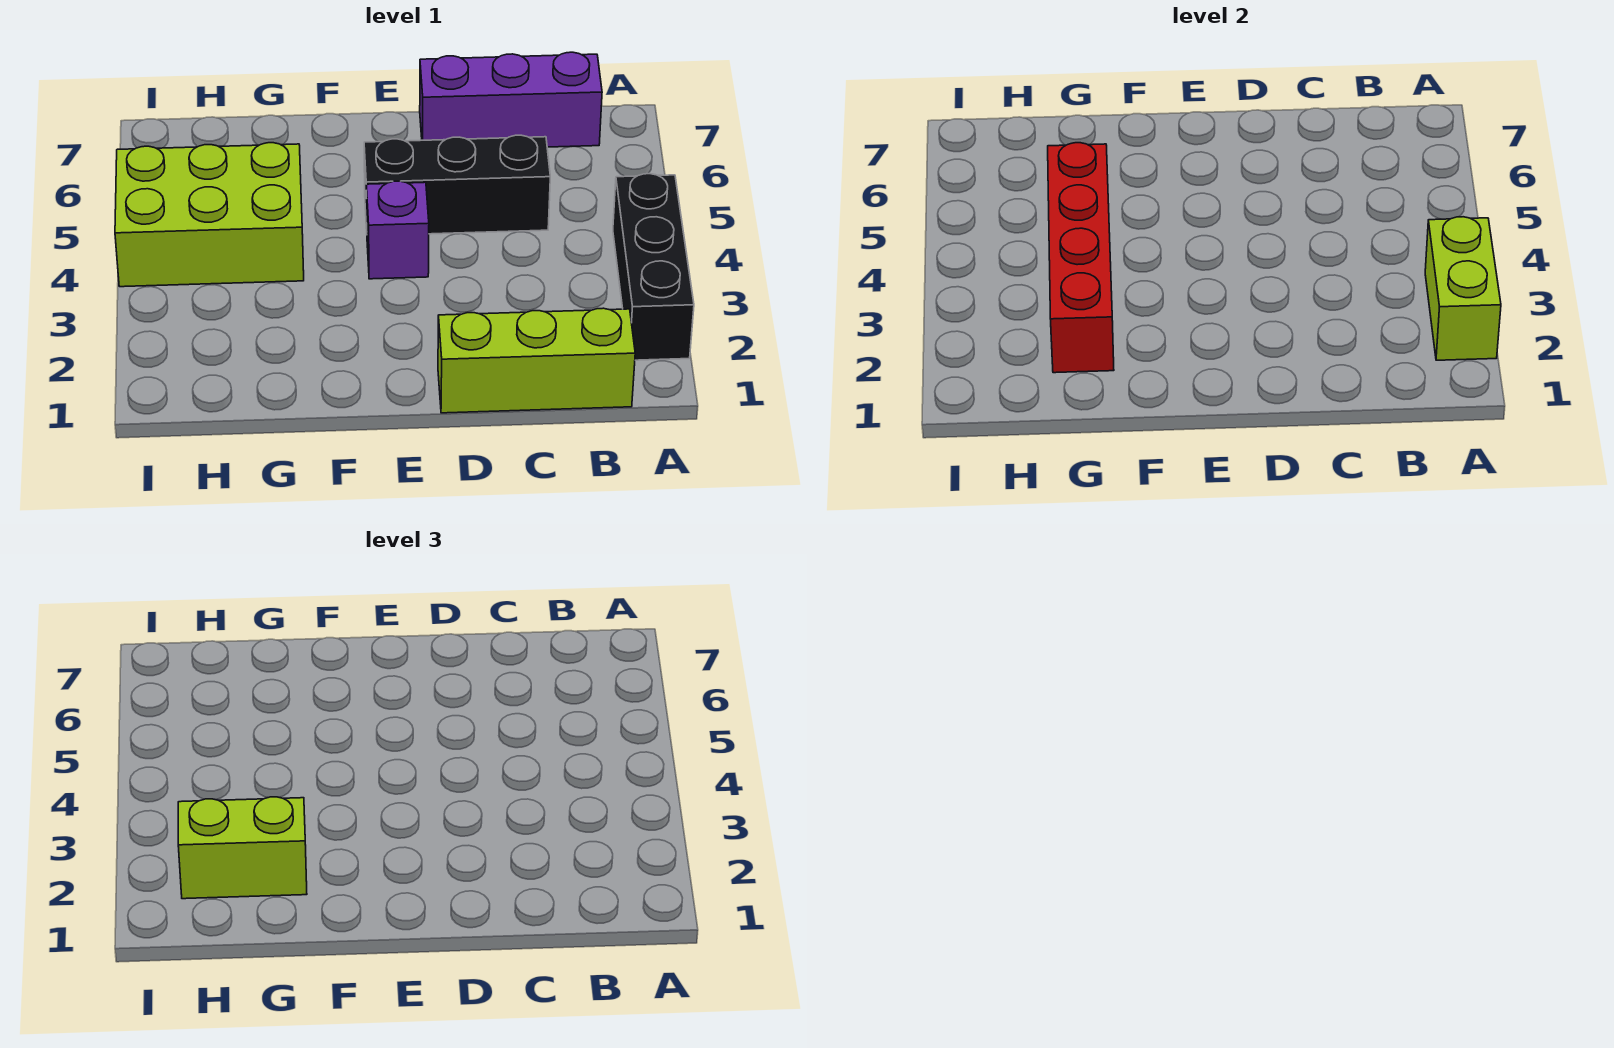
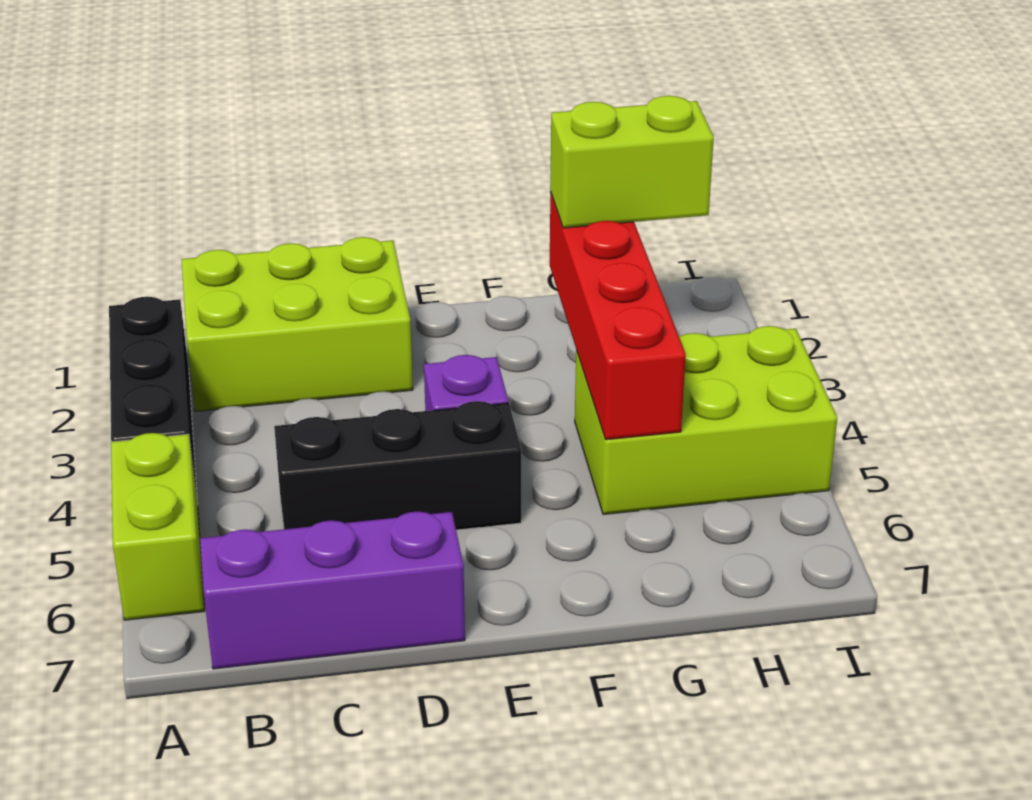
lime 1x2 brick [1425,217,1501,360] -> lime 1x2 brick moved to [111,433,205,620]
lime 1x3 brick [438,308,635,413] -> lime 2x3 brick [181,237,413,411]

